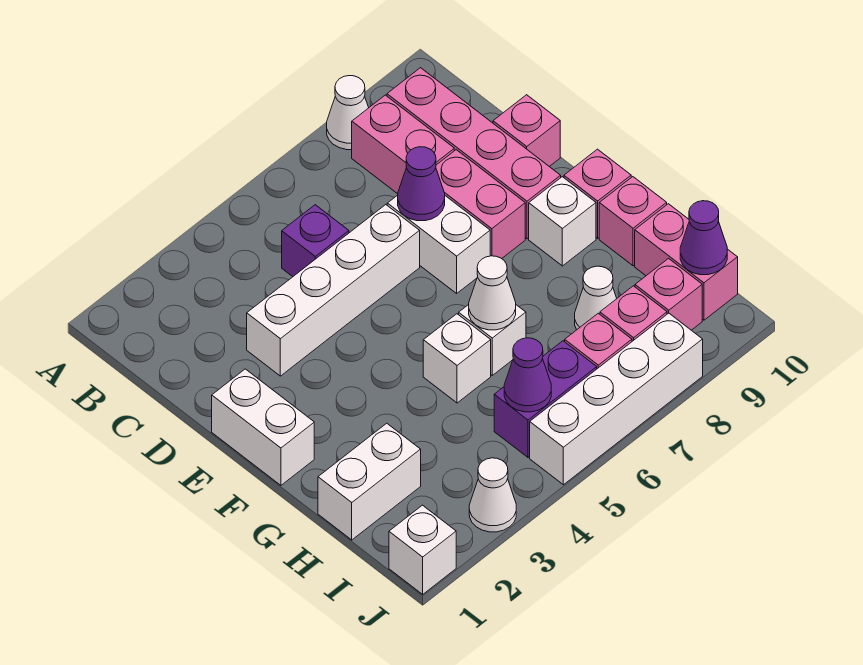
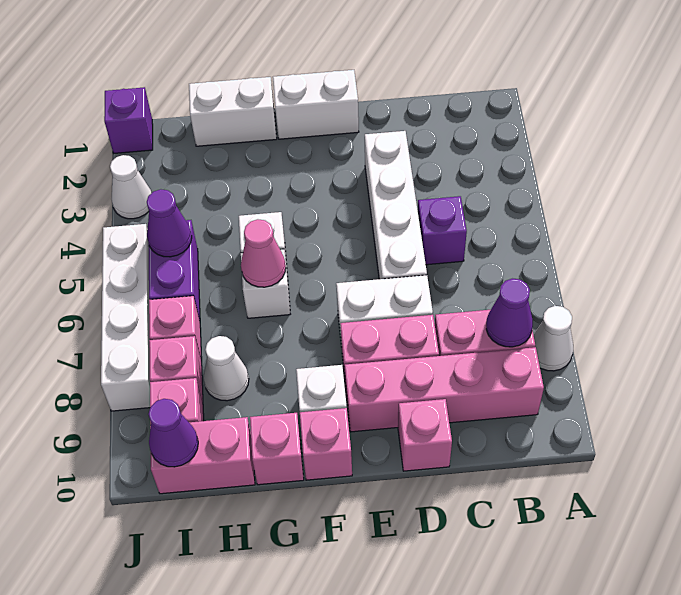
purple 1x1 cone [398,147,445,221] -> purple 1x1 cone moved to [486,279,533,347]
white 1x1 cone [469,256,516,330] -> pink 1x1 cone [241,219,286,287]
white 1x2 brick [318,423,421,540] -> white 1x2 brick turned to [189,77,277,146]
white 1x1 brick [389,505,456,594] -> purple 1x1 brick [104,87,153,153]

